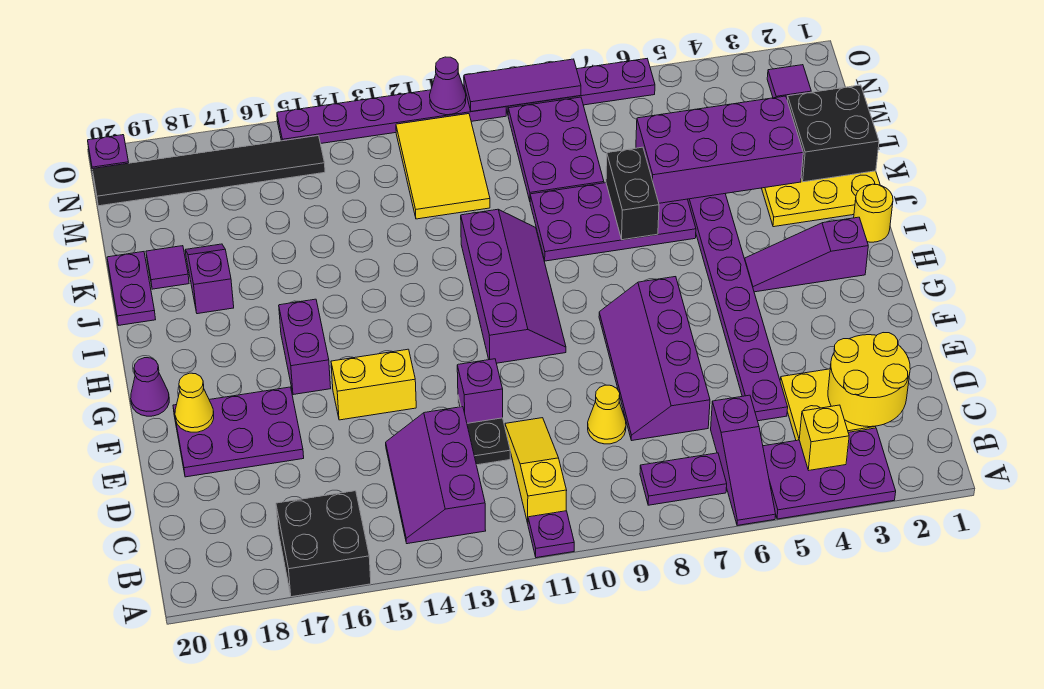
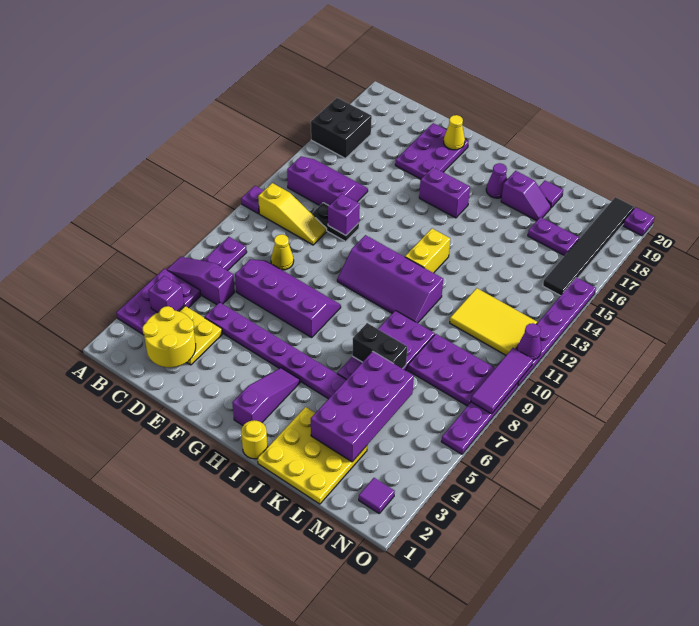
yellow 1x1 brick [799,405,849,470] -> purple 1x1 brick [148,276,184,313]
yellow 1x2 brick [331,349,416,420] -> yellow 1x2 brick moved to [405,228,450,273]
purple 1x1 cone [131,358,169,416] -> purple 1x1 cone moved to [486,163,507,198]
purple 1x2 plate [107,252,156,325] -> purple 1x2 plate moved to [528,217,579,256]
black 2x2 brick [787,85,879,182] -> none

